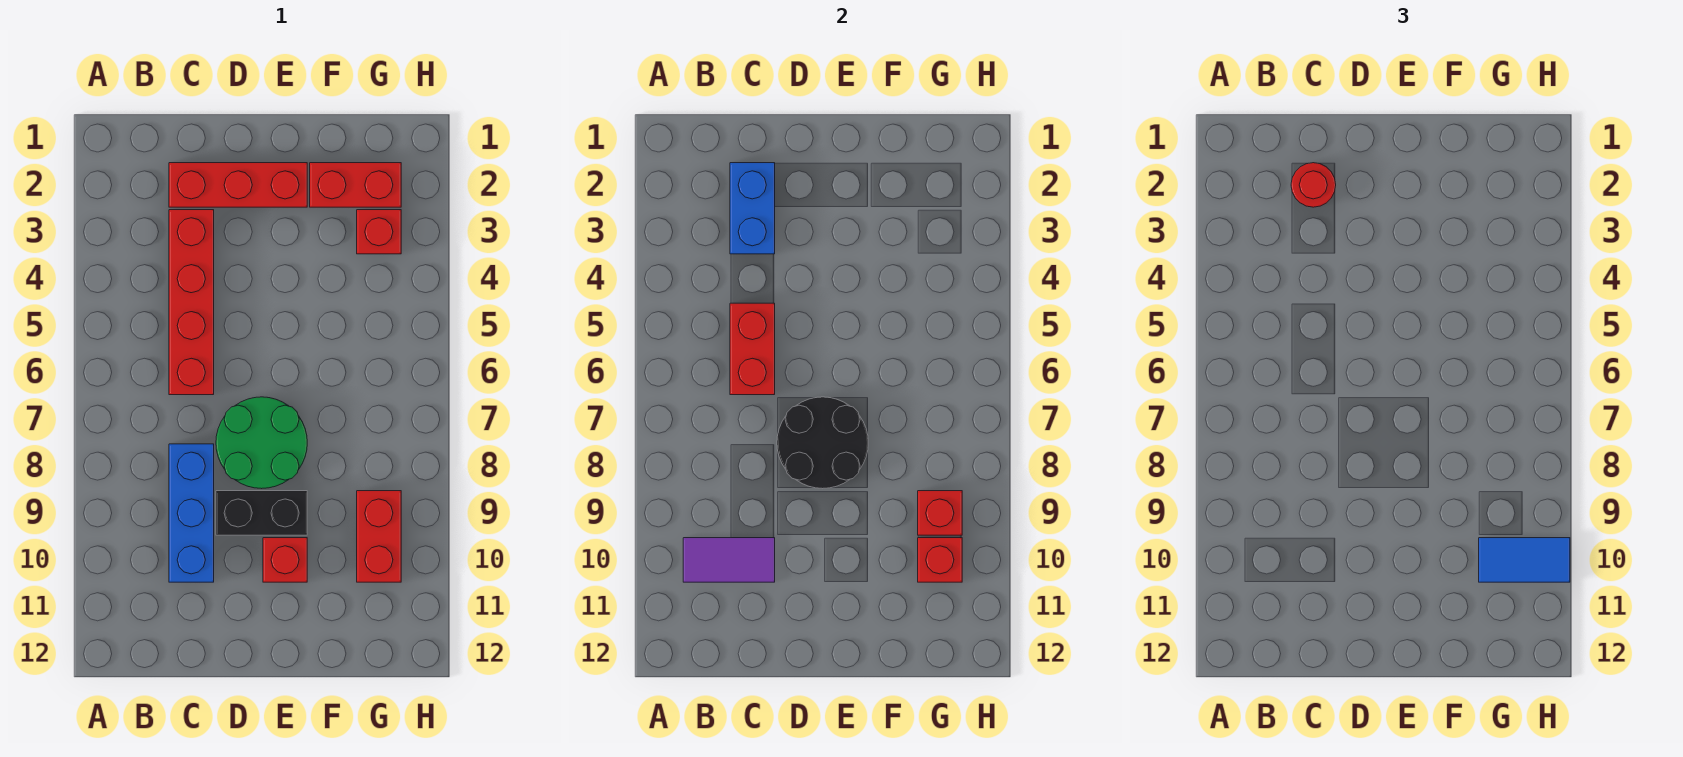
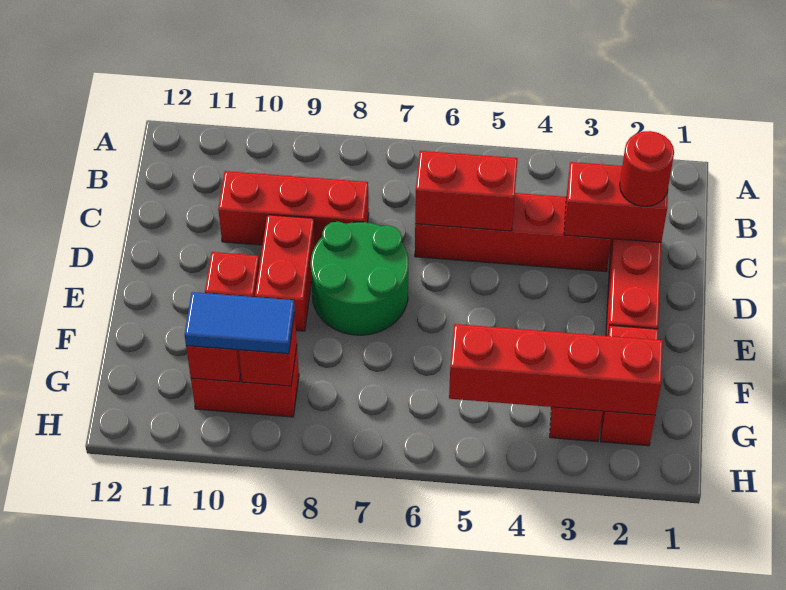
purple 1x2 tile [683,538,775,582] -> none
blue 1x2 brick [730,163,775,254] -> red 1x2 brick [564,162,668,242]
blue 1x3 brick [169,444,214,582] -> red 1x3 brick [218,171,369,245]
black 2x2 round brick [777,397,868,489] -> none
black 1x2 brick [216,491,307,535] -> red 1x2 brick [255,215,315,331]
none -> red 1x4 brick [449,324,663,415]
blue 1x2 tile [1479,538,1570,582] -> blue 1x2 tile turned to [185,292,295,354]

